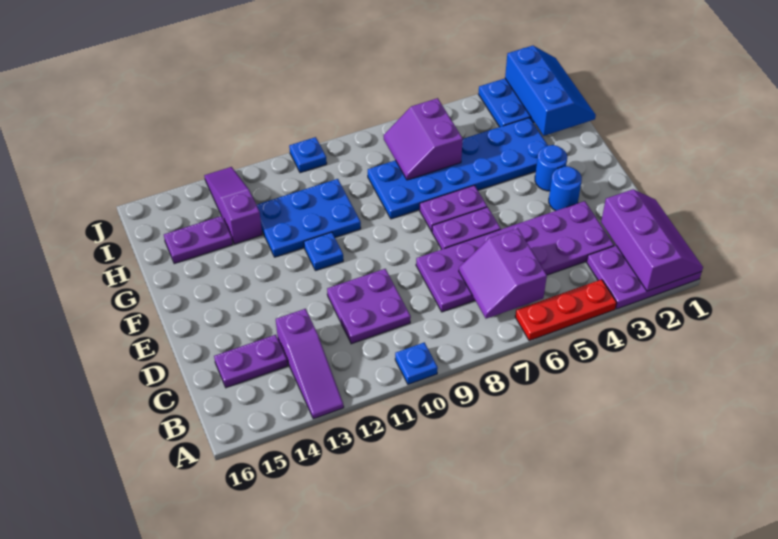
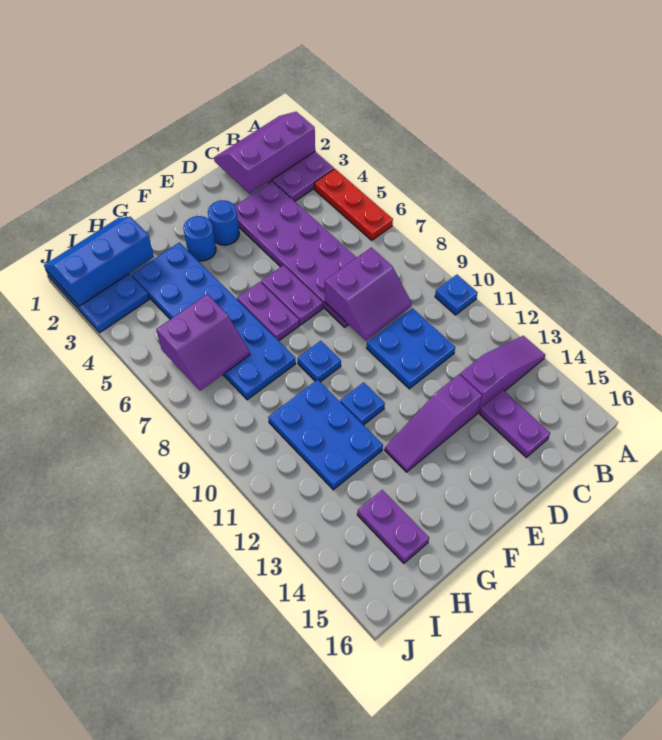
purple 2x2 slope [459,228,547,319] -> purple 2x2 slope moved to [325,247,412,341]
purple 2x2 plate [327,269,411,344] -> blue 2x2 plate [367,308,455,389]
purple 1x3 slope [204,167,262,244] -> purple 1x3 slope moved to [385,374,482,472]
blue 1x1 plate [289,137,327,173] -> blue 1x1 plate moved to [298,341,341,382]

